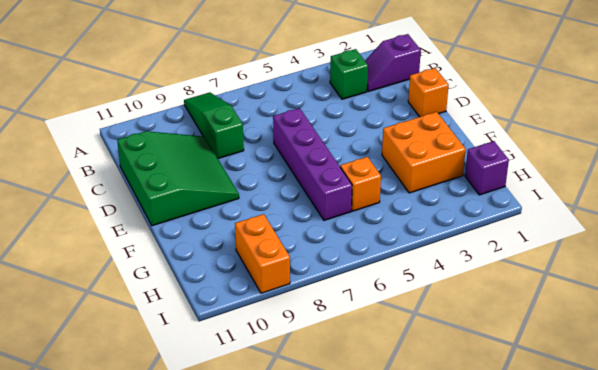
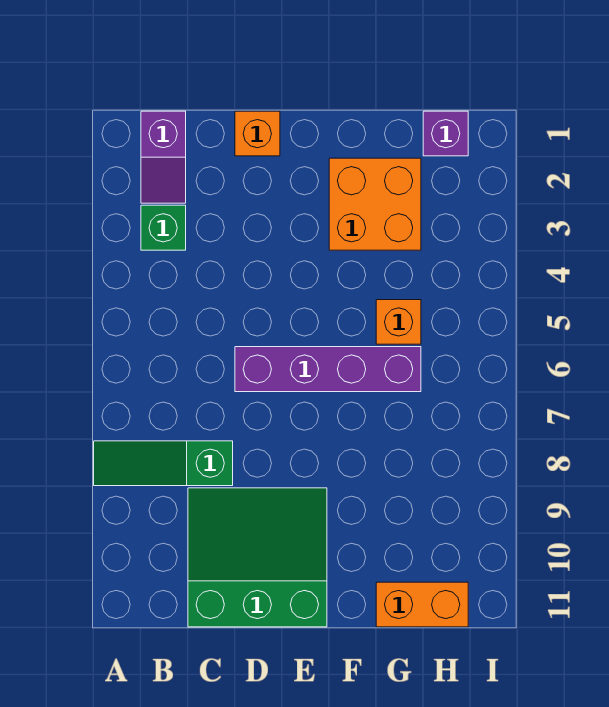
orange 1x2 brick [235,214,290,293] -> orange 1x2 brick moved to [376,582,468,627]

